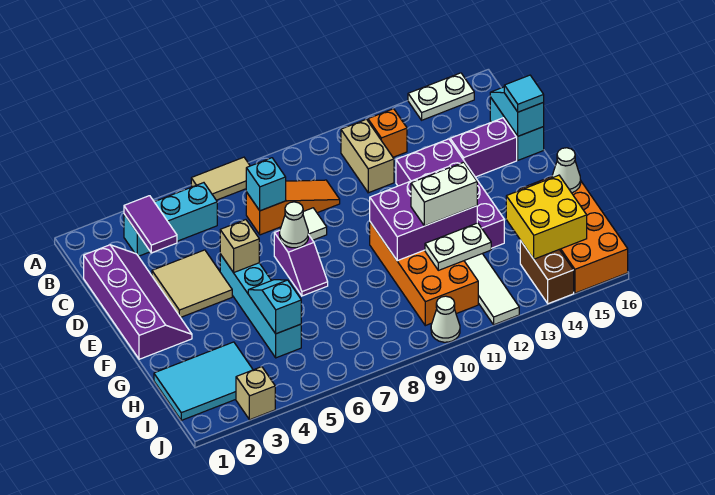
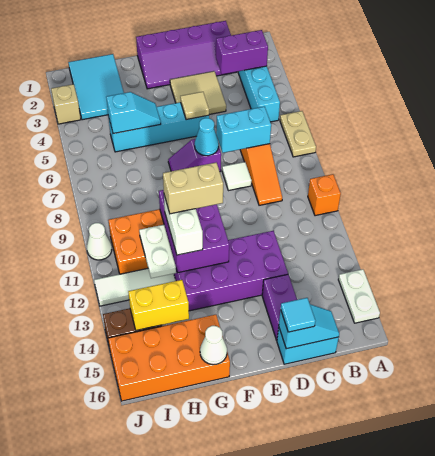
tan 1x2 tile [191,157,250,200] -> tan 1x2 plate [280,111,316,157]
purple 1x2 tile [124,196,177,253] -> purple 1x2 brick [216,30,268,74]
tan 1x2 brick [341,119,394,193] -> tan 1x2 brick moved to [163,163,223,214]
orange 1x1 brick [368,109,407,157] -> orange 1x1 brick moved to [308,174,341,216]
cyan 1x1 brick [246,158,286,211] -> cyan 1x2 brick [216,107,271,153]
tan 1x1 brick [220,220,259,272] -> tan 1x1 tile [180,92,209,120]
white 1x1 cone [280,202,308,248] -> cyan 1x1 cone [195,118,219,156]
yellow 2x2 brick [506,175,587,259] -> yellow 1x2 brick [128,280,189,330]

